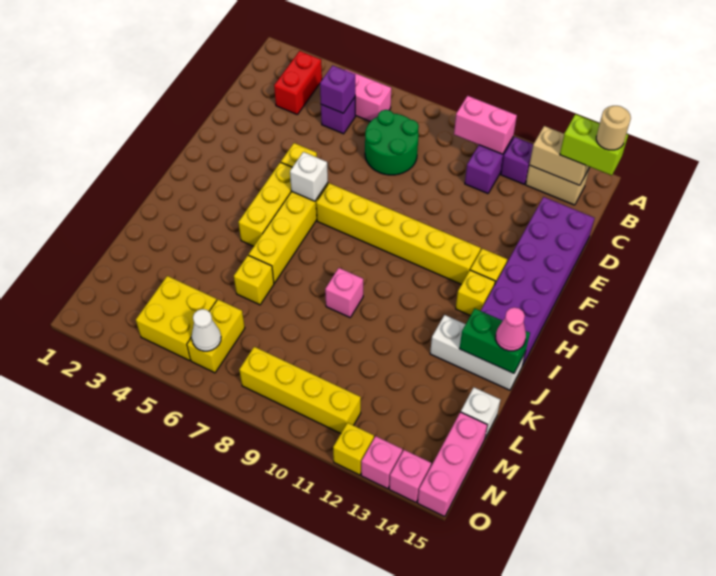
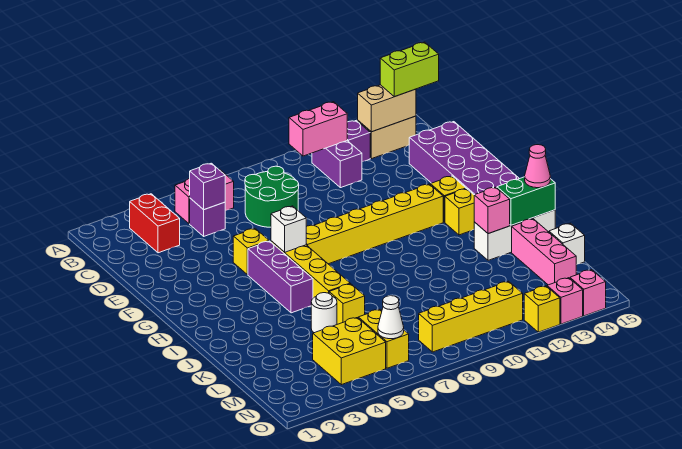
tan 1x1 round brick [596,106,631,150] -> none
yellow 1x3 brick [238,162,292,246] -> purple 1x3 brick [248,241,313,313]
pink 1x1 brick [325,268,363,317] -> pink 1x1 brick moved to [474,187,510,234]
none -> white 1x1 round brick [311,293,337,333]
pink 1x3 brick [418,412,487,517] -> pink 1x3 brick moved to [512,219,576,285]

